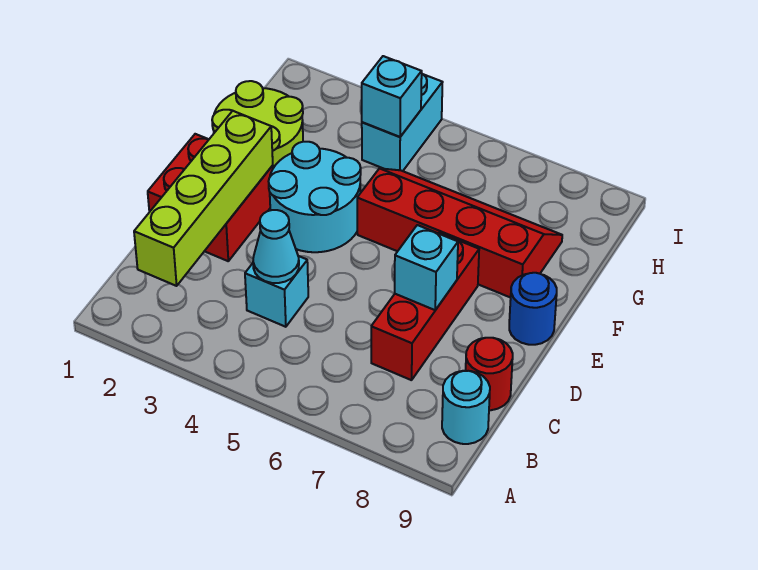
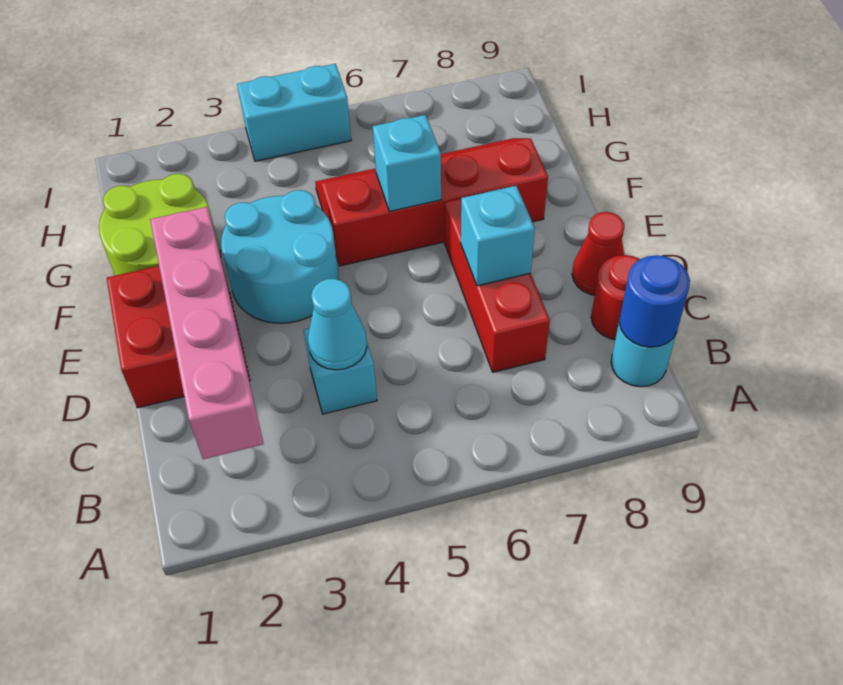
lime 1x4 brick [134,111,273,286] -> pink 1x4 brick [150,207,264,459]
none -> red 1x1 cone [572,212,624,295]
blue 1x1 round brick [509,273,557,345] -> blue 1x1 round brick moved to [619,255,690,347]
cyan 1x2 brick [362,74,443,171] -> cyan 1x2 brick turned to [237,64,351,161]
cyan 1x1 brick [362,56,422,137] -> cyan 1x1 brick moved to [373,115,441,211]

